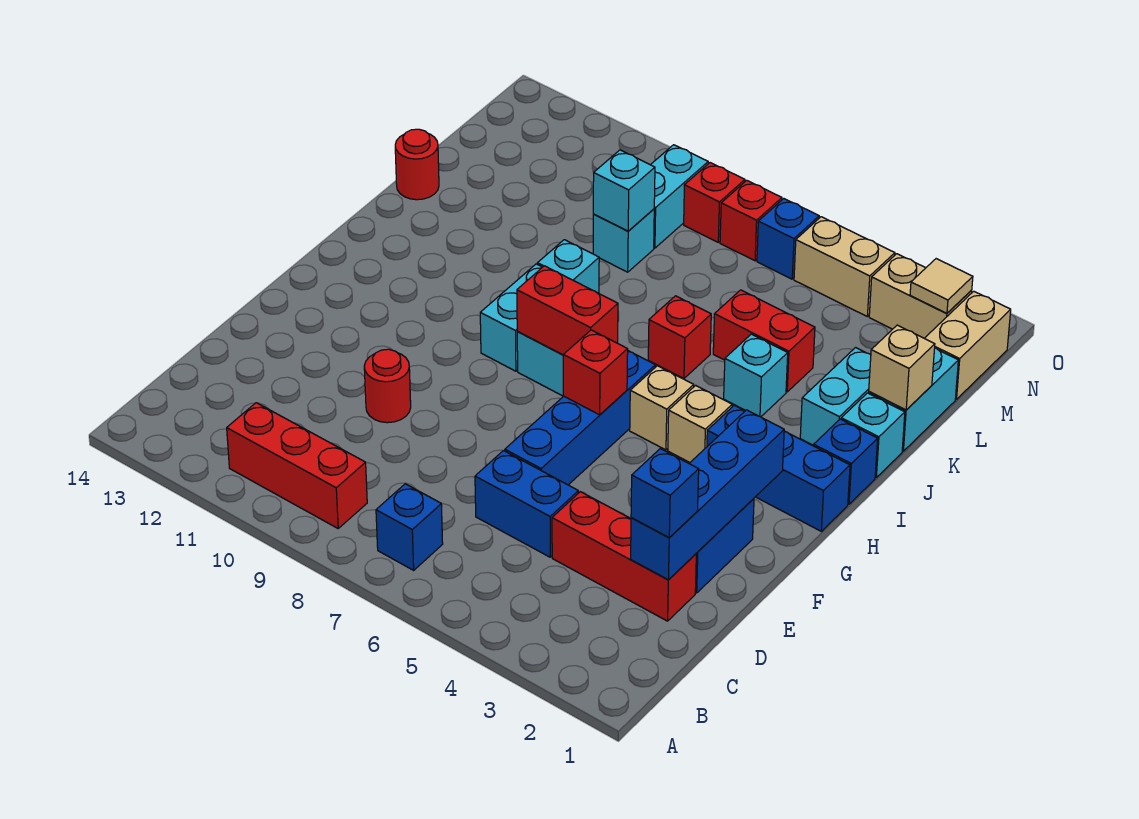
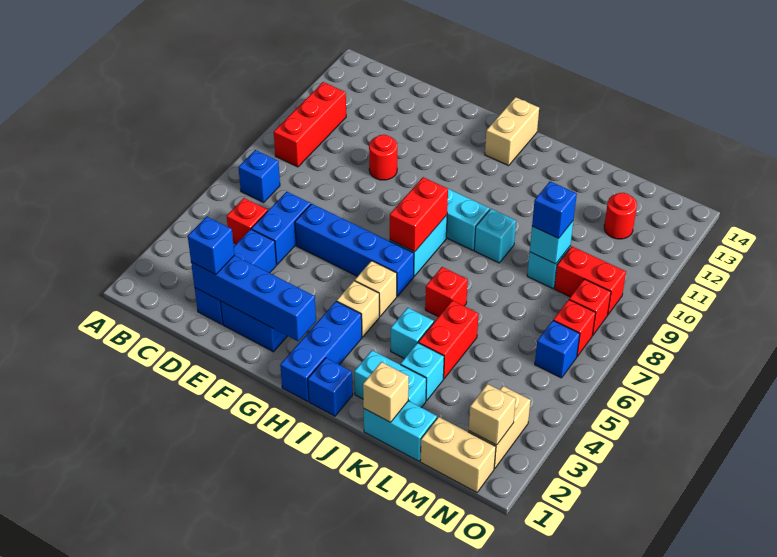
red 1x3 brick [552,492,696,621] -> blue 1x3 brick [195,229,276,324]
red 1x1 brick [563,330,628,415] -> red 1x1 brick moved to [227,198,268,244]
cyan 1x1 brick [841,393,905,477] -> cyan 1x1 brick moved to [401,343,444,401]
red 1x1 round brick [395,129,439,200] -> red 1x1 round brick moved to [604,193,637,239]
none -> blue 1x1 brick [532,181,577,238]
cyan 1x2 brick [651,145,708,248] -> red 1x2 brick [554,246,626,314]
tan 1x1 tile [910,259,973,314] -> tan 1x1 brick [469,384,516,445]
tan 1x2 brick [794,217,895,316] -> tan 1x2 brick moved to [485,97,539,166]

